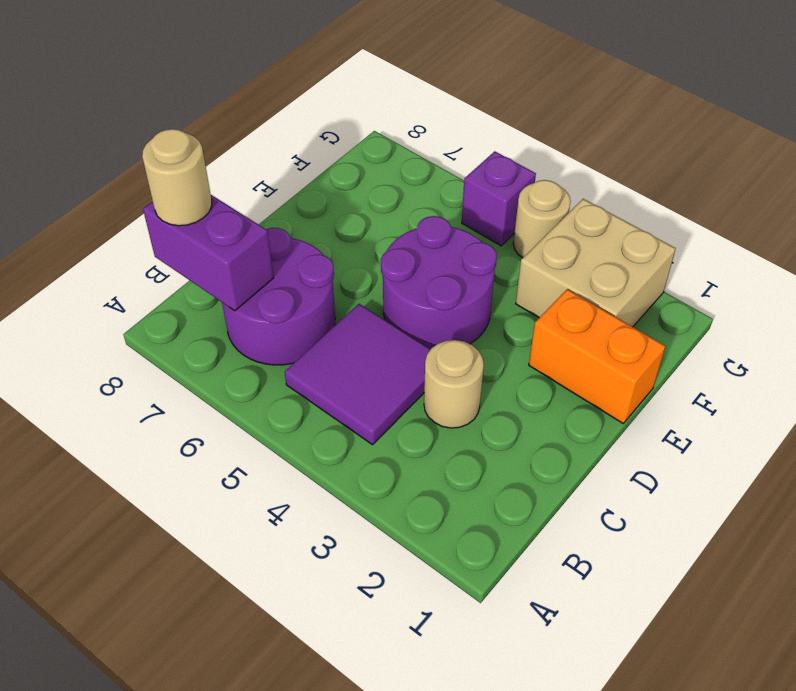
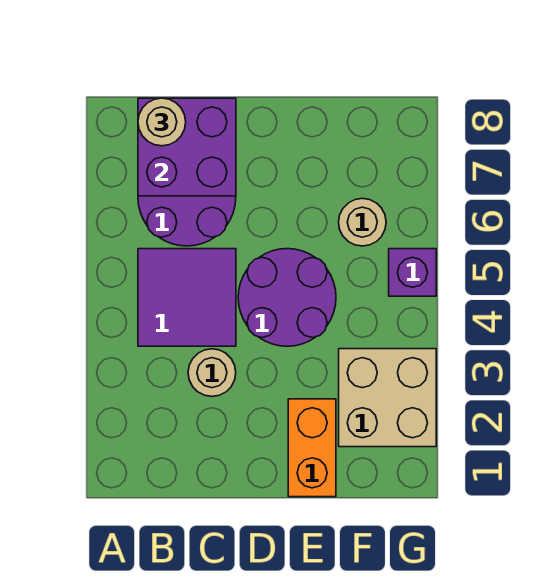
purple 1x2 brick [143,195,274,311] -> purple 2x2 brick [138,98,236,196]
tan 1x1 round brick [513,180,571,258] -> tan 1x1 round brick moved to [339,198,386,246]

